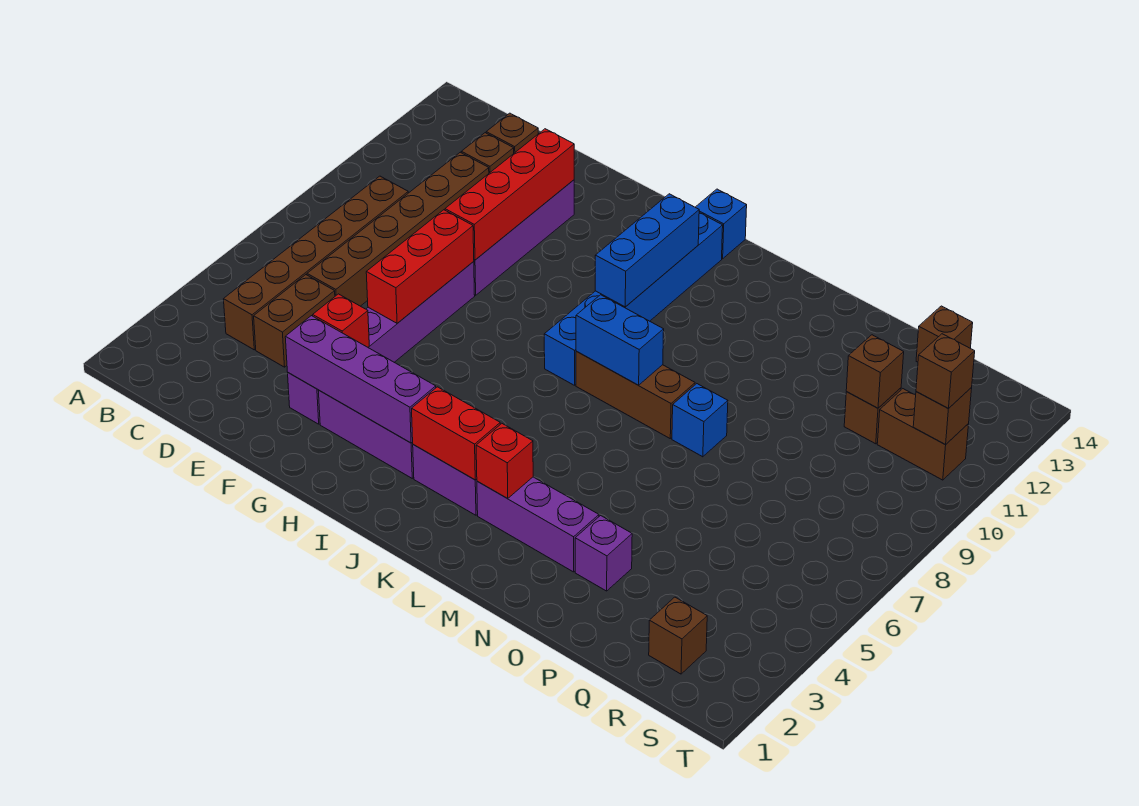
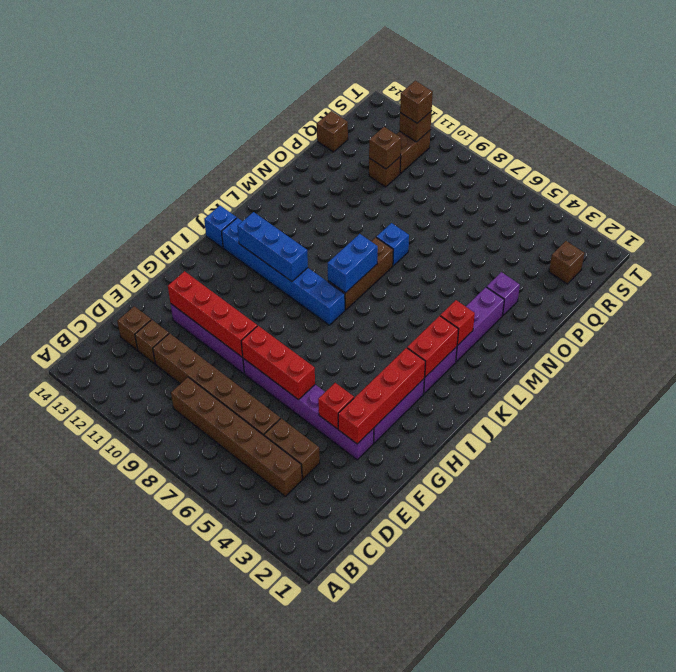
purple 1x4 brick [285,316,436,443] -> red 1x4 brick [338,348,425,444]

